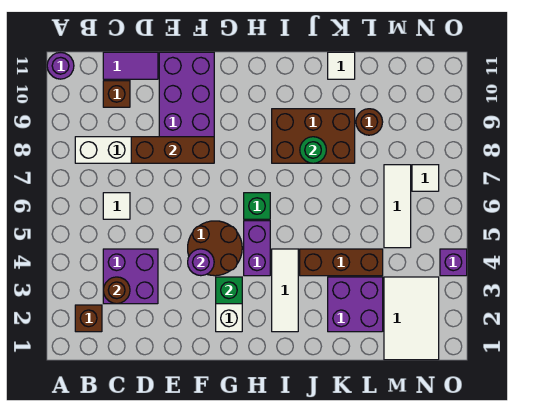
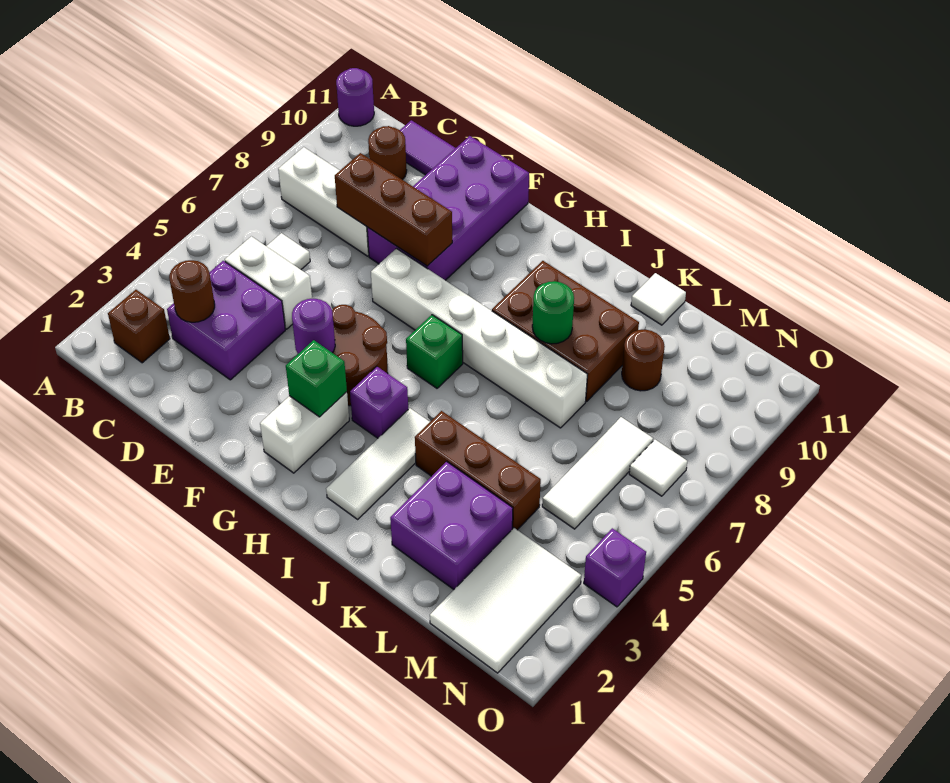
none -> white 1x2 brick [225,236,312,329]
brown 1x1 brick [103,81,130,107] -> brown 1x1 round brick [368,126,407,180]
none -> white 1x6 brick [371,249,587,428]
purple 1x2 brick [244,221,270,276] -> purple 1x1 brick [350,367,408,438]

